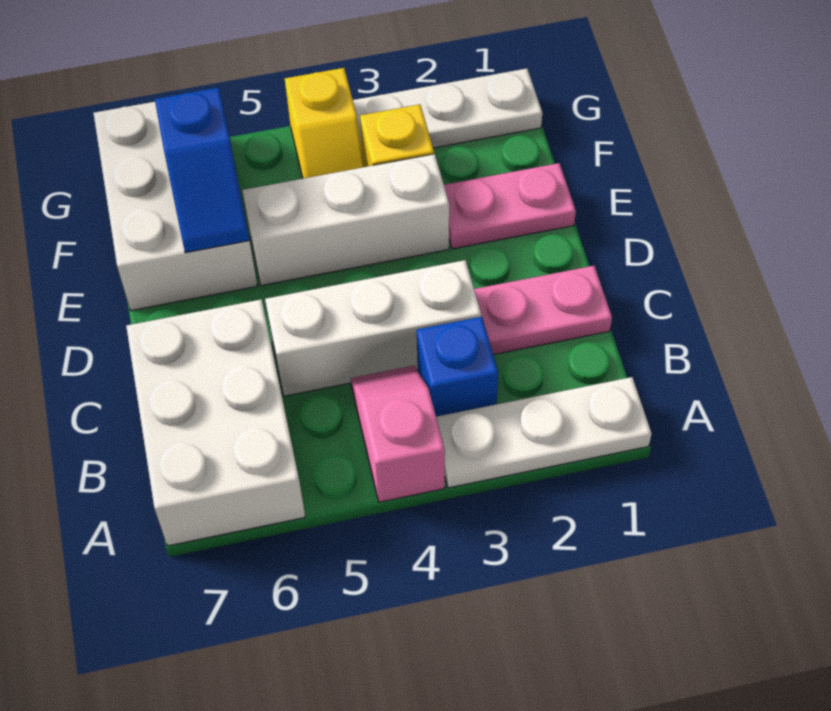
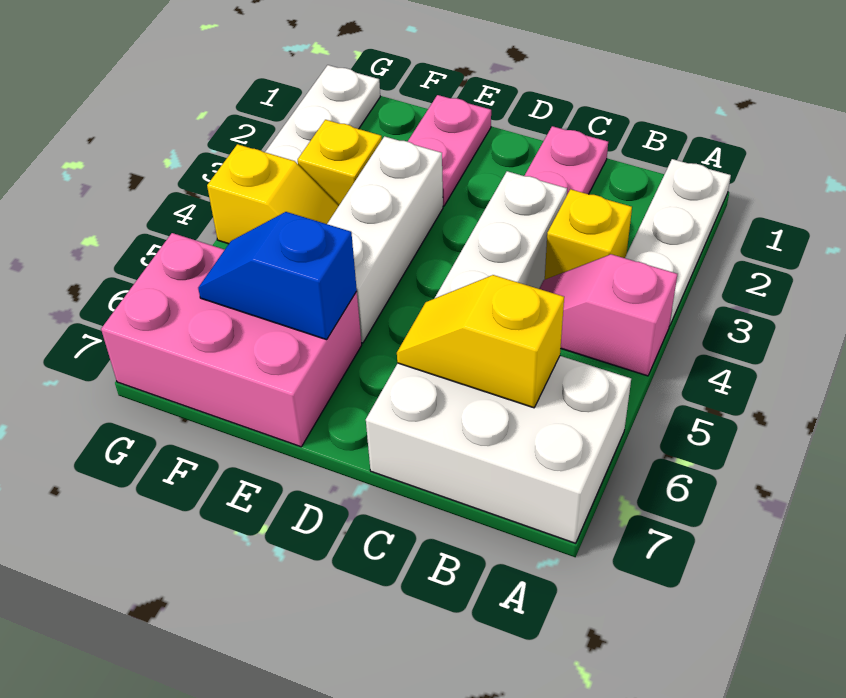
blue 1x1 brick [417,317,498,417] -> yellow 1x1 brick [545,189,632,280]
none -> yellow 1x2 slope [397,275,564,408]
white 2x3 brick [94,102,257,311] -> pink 2x3 brick [101,233,362,447]
blue 1x2 slope [155,87,249,253] -> blue 1x2 slope turned to [198,212,357,340]

